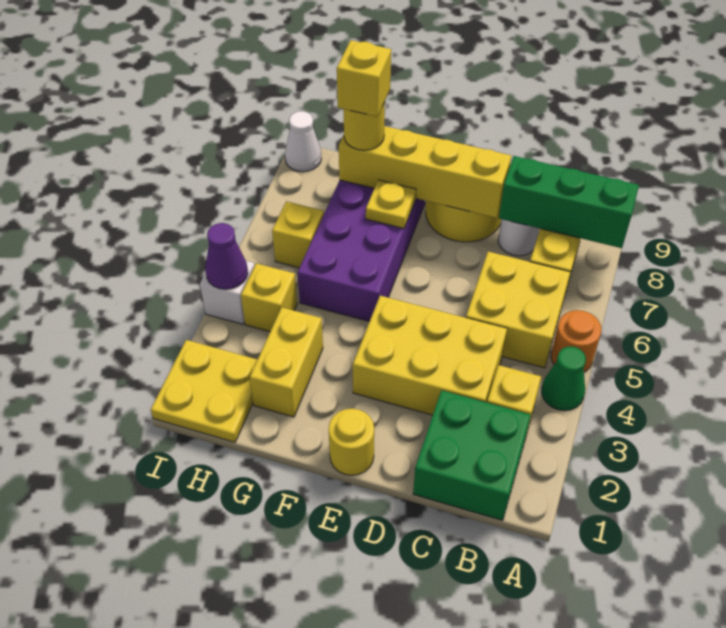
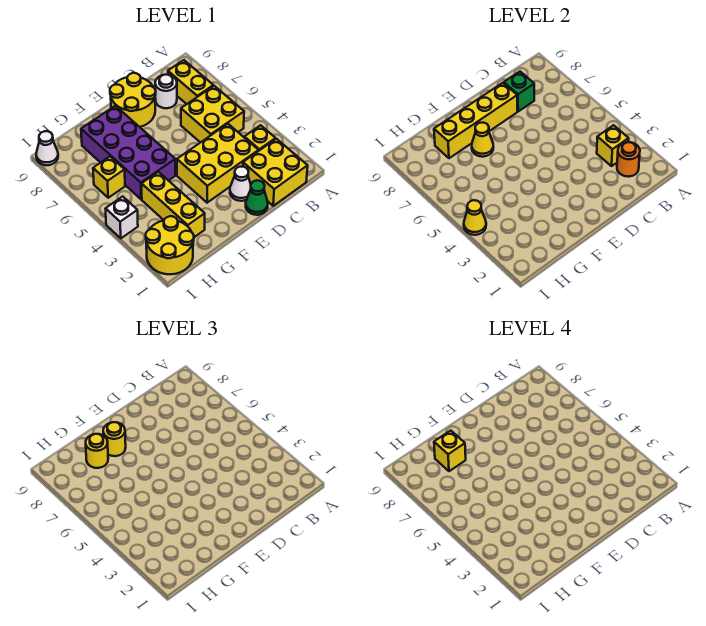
green 1x1 cone [542,347,586,411] -> green 1x1 cone moved to [246,180,268,215]
orange 1x1 round brick [551,310,601,372] -> orange 1x1 round brick moved to [617,142,640,177]
green 1x3 brick [499,156,639,248] -> green 1x1 brick [504,72,534,111]
green 2x2 brick [413,390,531,520] -> yellow 2x2 brick [243,139,308,206]
none -> white 1x1 cone [230,167,251,201]
yellow 1x1 round brick [329,408,374,475] -> yellow 1x1 round brick moved to [103,422,126,456]
yellow 1x1 plate [366,180,416,229] -> yellow 1x1 cone [472,123,493,157]
yellow 1x2 brick [250,308,323,417] -> yellow 1x3 brick [142,172,205,237]
yellow 2x2 plate [151,340,257,442] -> yellow 2x2 round brick [146,216,194,274]
yellow 1x1 brick [241,263,297,332] -> yellow 1x1 brick moved to [597,125,629,166]
purple 1x1 cone [205,223,248,289] -> yellow 1x1 cone [464,200,486,235]

